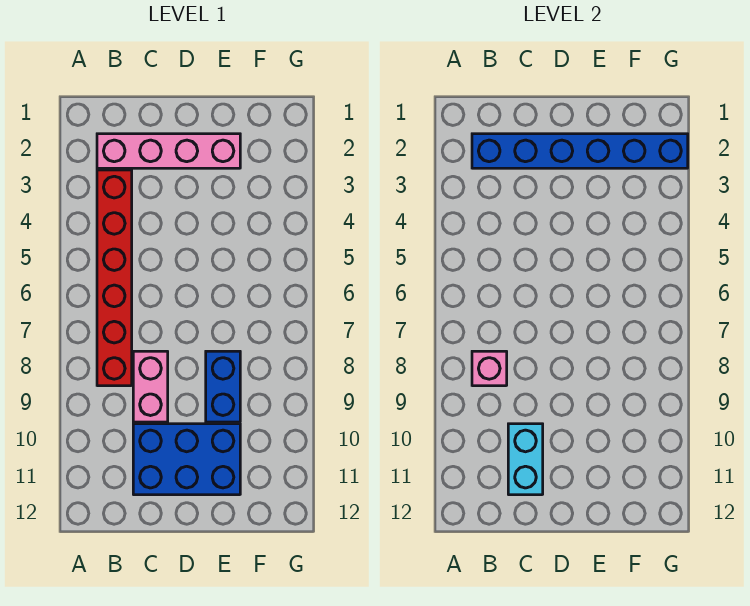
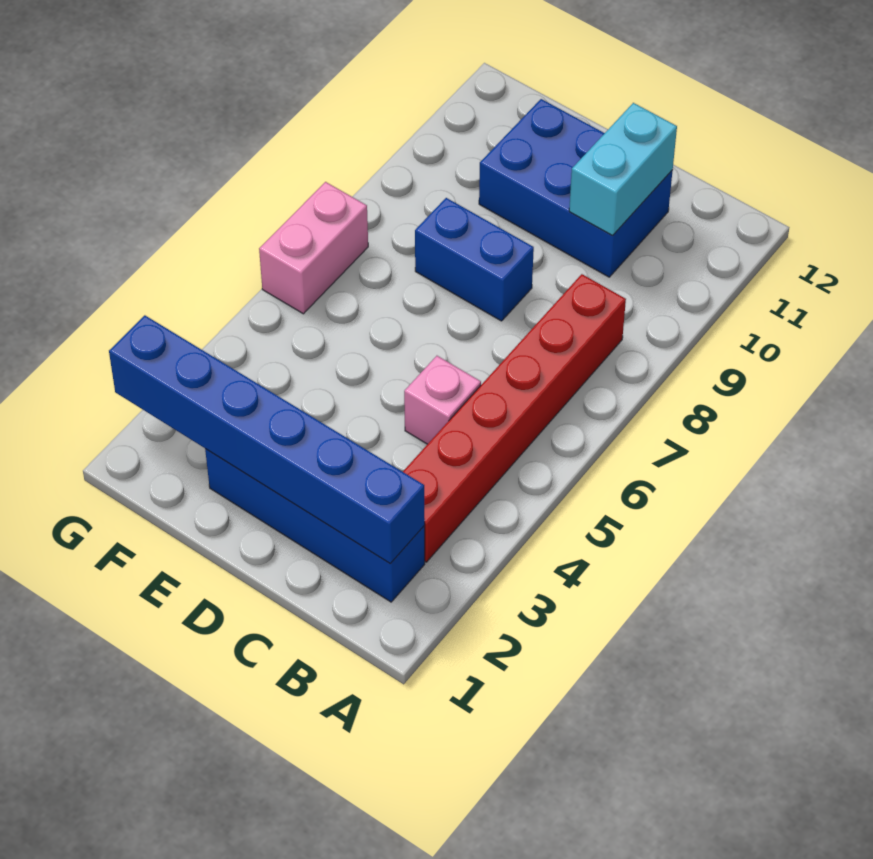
pink 1x4 brick [97,134,240,168] -> blue 1x4 brick [205,449,425,602]
pink 1x1 brick [472,351,507,386] -> pink 1x1 brick moved to [404,356,481,444]
pink 1x2 brick [133,351,168,422] -> pink 1x2 brick moved to [259,182,368,314]
blue 1x2 brick [206,351,240,422] -> blue 1x2 brick turned to [415,198,534,321]

